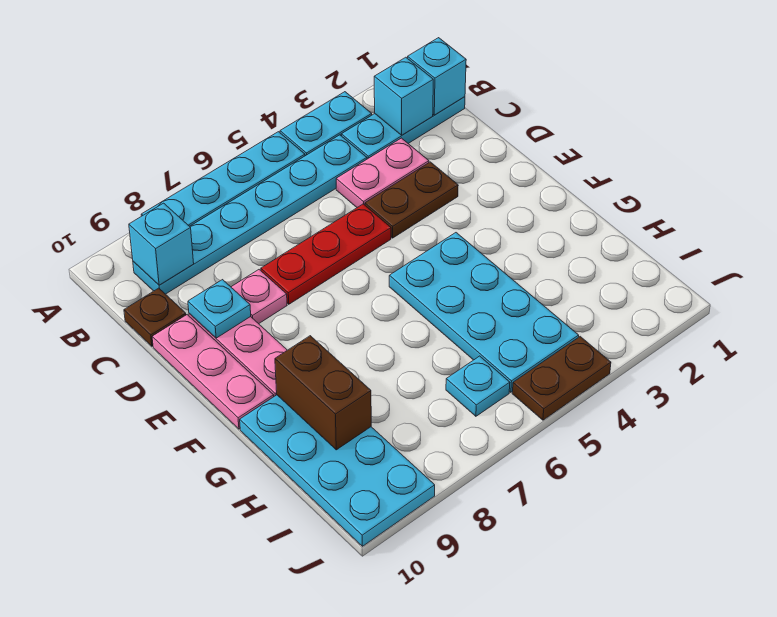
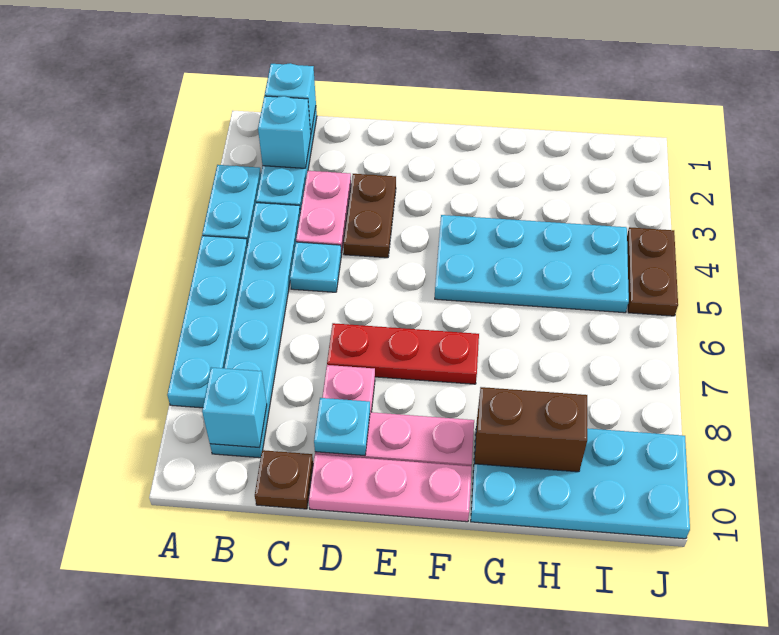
red 1x3 plate [261,204,391,304] -> red 1x3 plate turned to [327,323,479,384]
cyan 1x1 plate [446,356,510,416] -> cyan 1x1 plate moved to [290,242,341,292]

